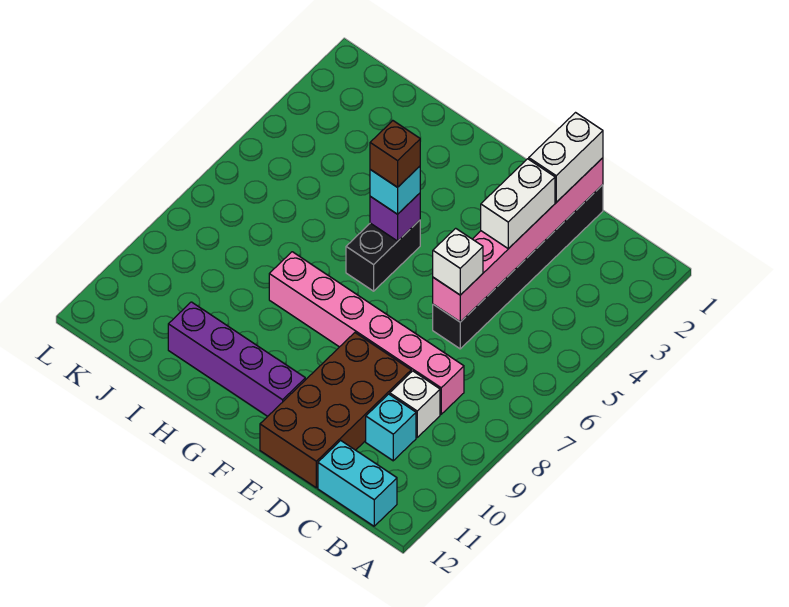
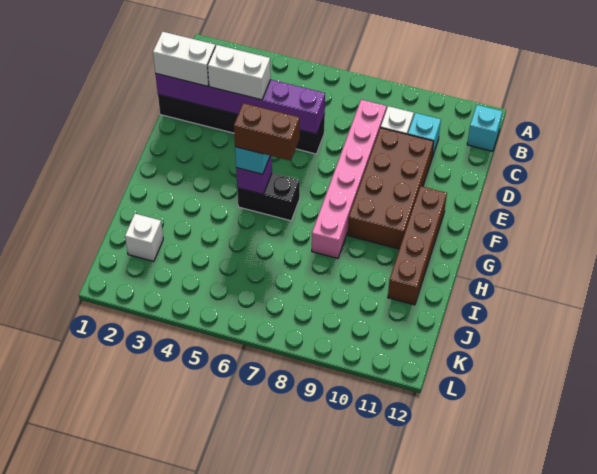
cyan 1x2 brick [318,440,397,526] -> cyan 1x1 brick [467,105,502,151]
pink 1x6 brick [433,158,603,322] -> purple 1x6 brick [156,74,325,134]
white 1x1 brick [433,228,483,295] -> white 1x1 brick moved to [125,214,163,261]
brown 2x4 brick [260,333,411,488] -> brown 2x4 brick turned to [348,128,434,249]
purple 1x4 brick [168,302,305,416] -> brown 1x4 brick [388,186,447,305]
brown 1x1 brick [370,121,420,187] -> brown 1x2 brick [234,103,300,161]

